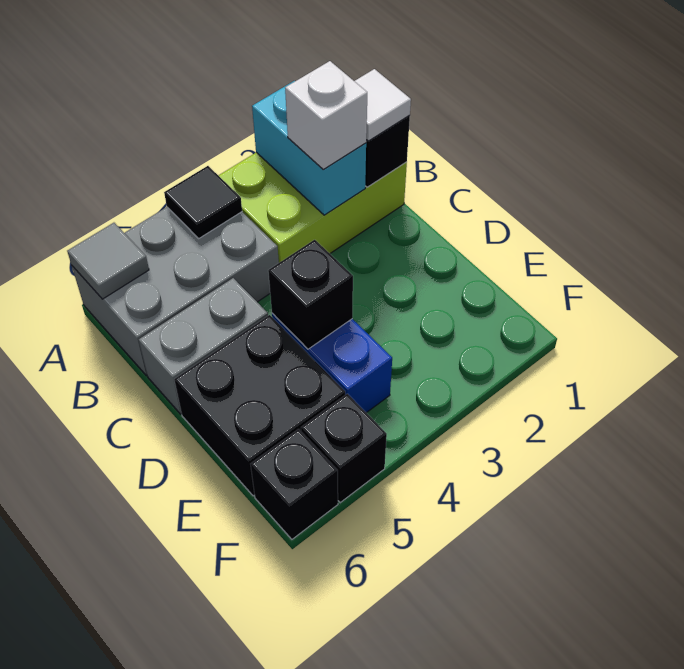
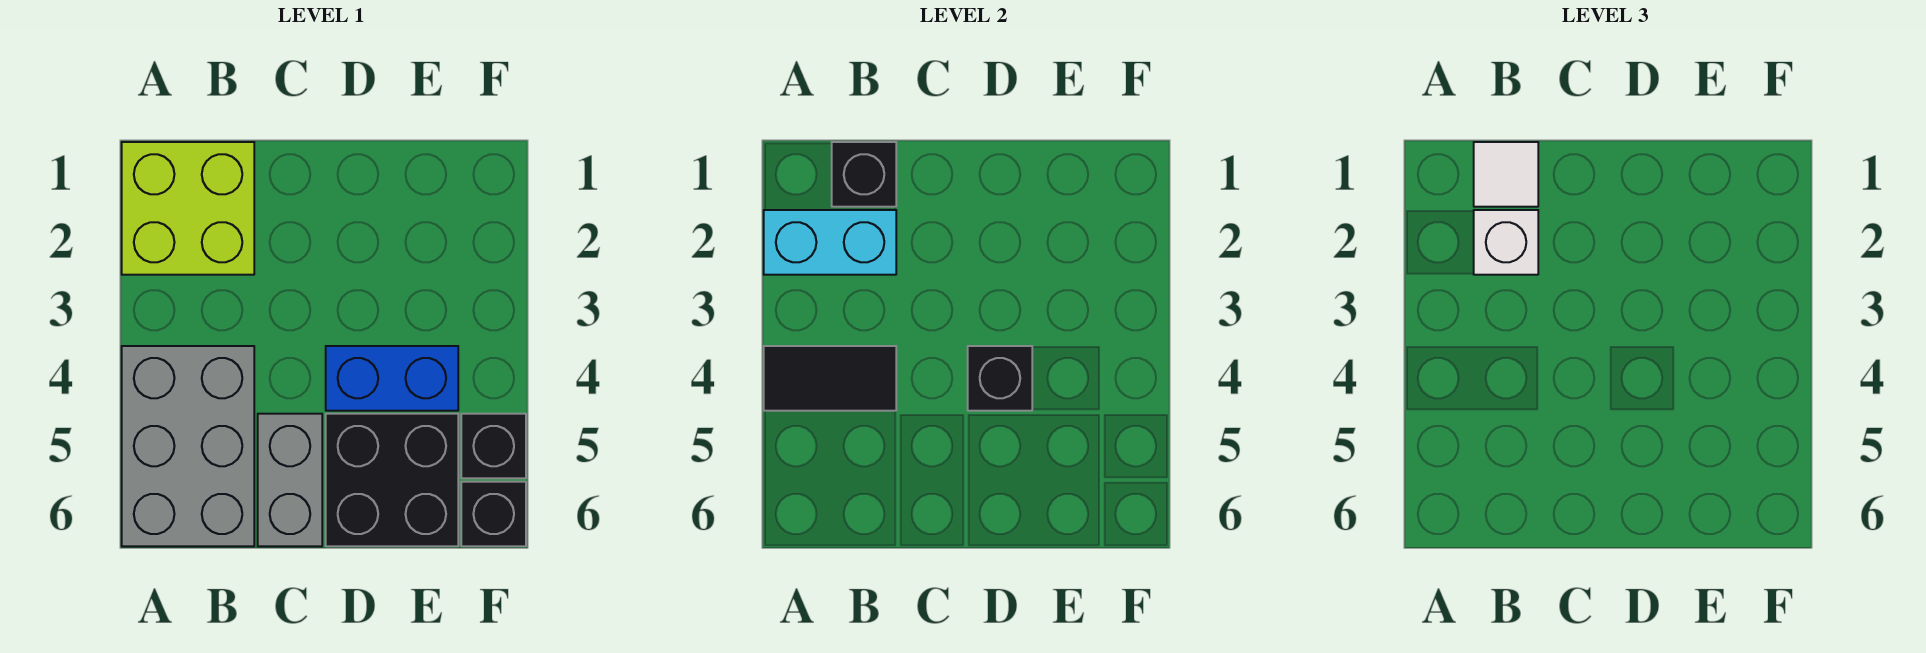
lime 2x3 brick [218,152,407,263] -> lime 2x2 brick [122,142,254,275]
black 1x1 tile [164,166,242,238] -> black 1x2 tile [764,346,896,411]
grey 1x1 tile [67,223,149,299] -> none

